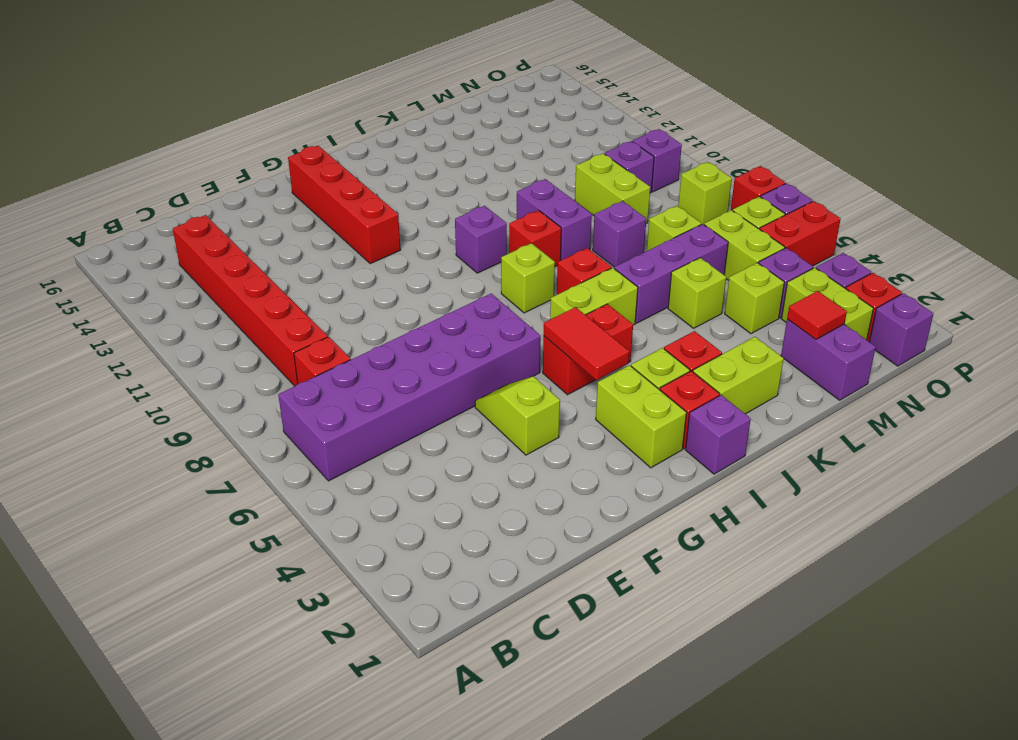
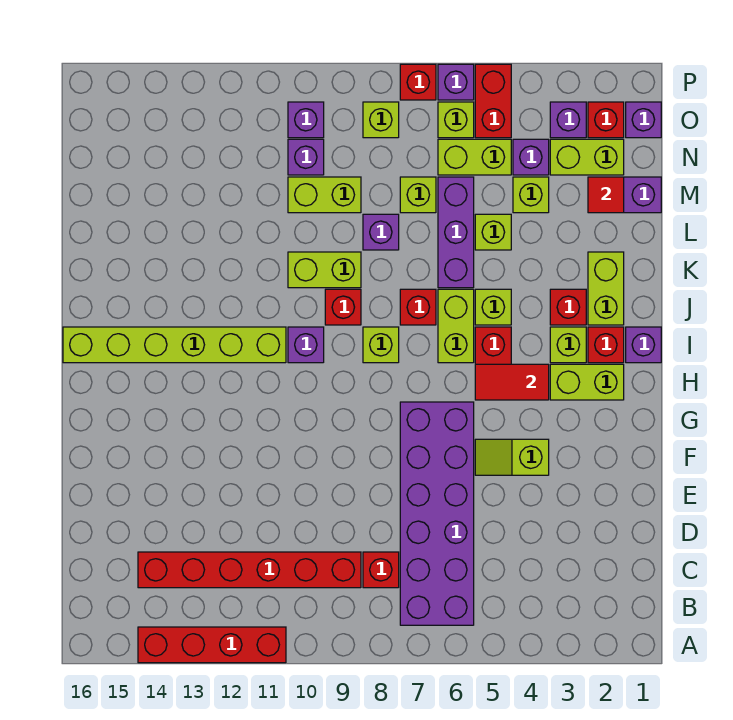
red 1x4 brick [288,145,401,264] -> red 1x4 brick moved to [138,627,286,663]
none -> lime 1x6 brick [63,327,286,363]
none -> lime 1x1 brick [475,289,511,325]
purple 1x2 brick [517,179,592,260] -> lime 1x2 brick [288,252,361,288]

